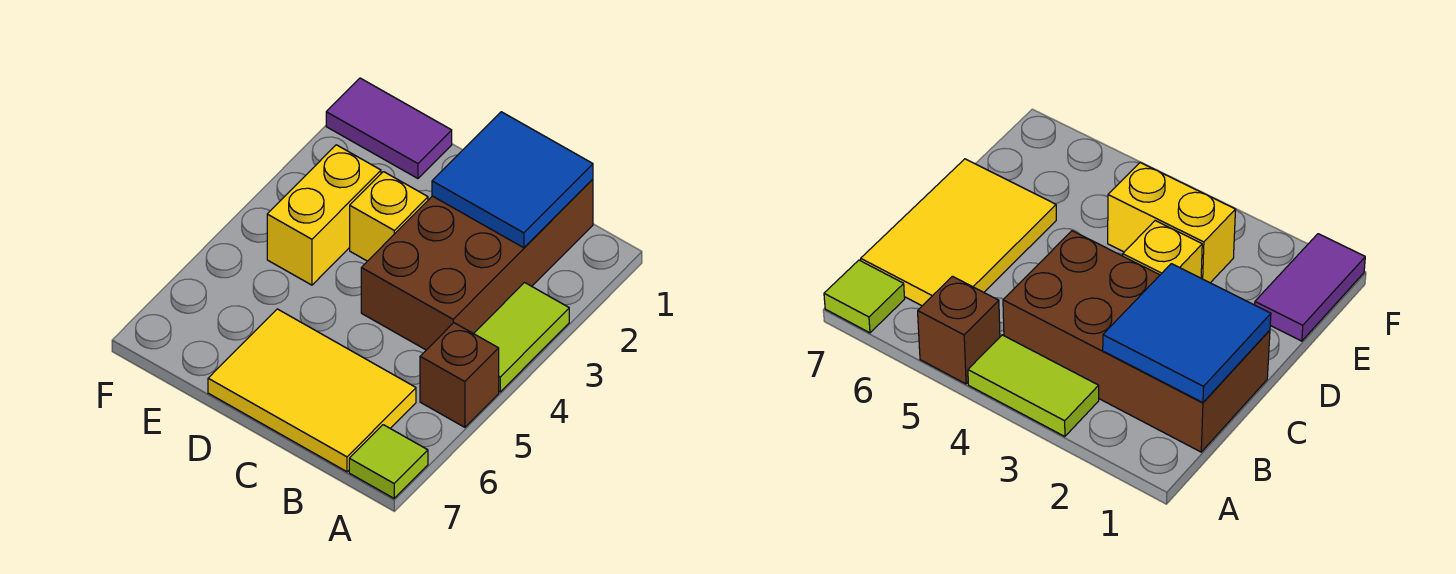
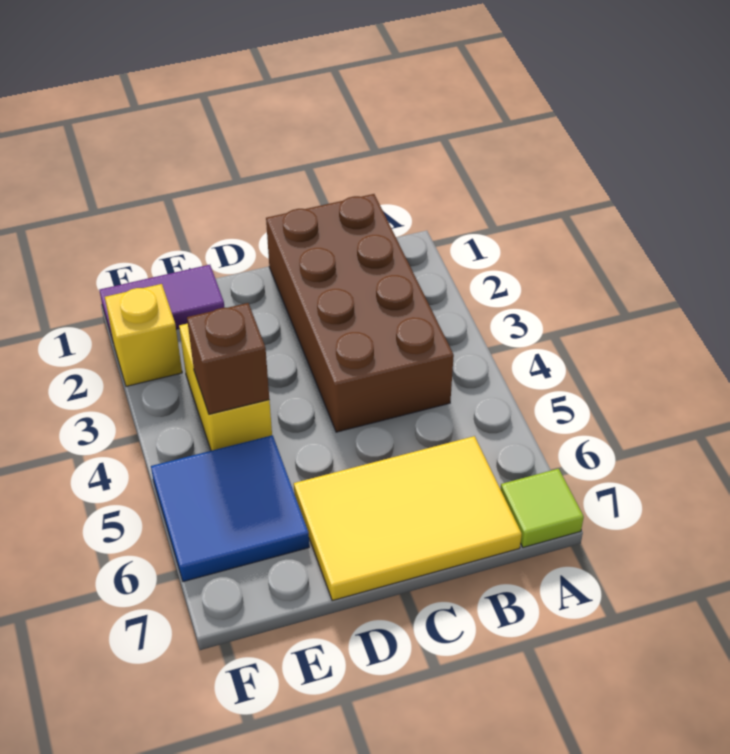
lime 1x2 tile [474,283,569,392] -> none
brown 1x1 brick [420,323,499,427] -> brown 1x1 brick moved to [187,303,269,414]
blue 2x2 tile [432,112,593,248] -> blue 2x2 tile moved to [151,435,309,582]
yellow 1x1 brick [350,172,428,261] -> yellow 1x1 brick moved to [105,284,182,386]

